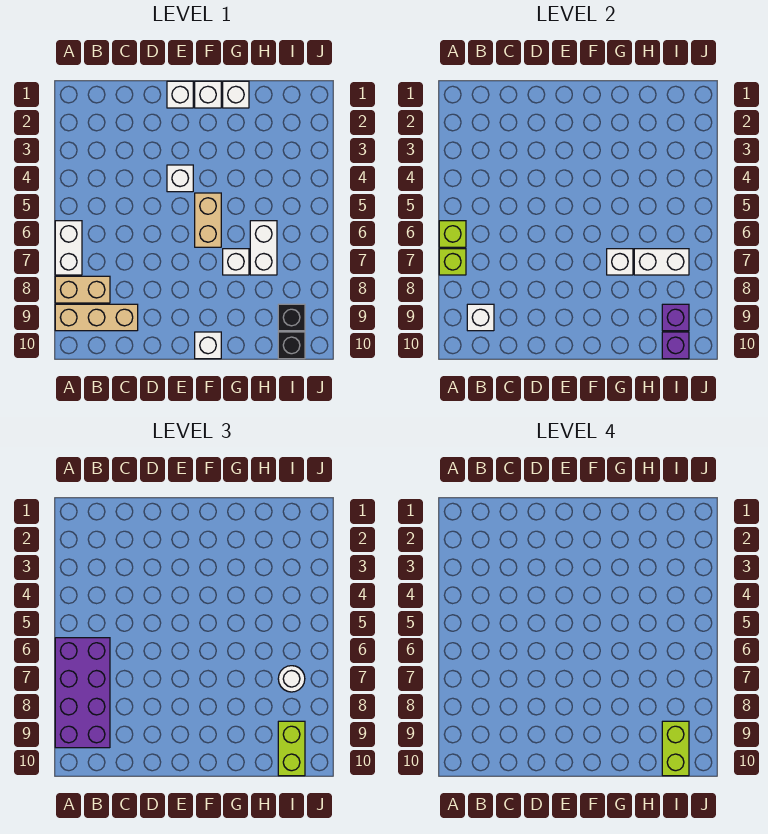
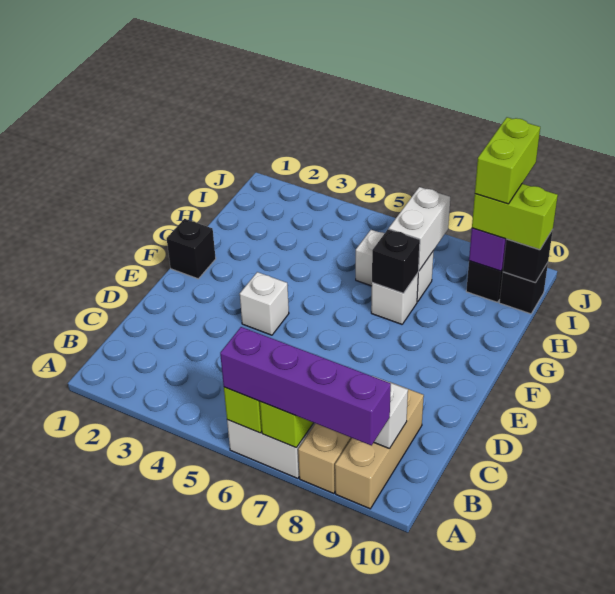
purple 2x4 brick [55,638,110,748] -> purple 1x4 brick [220,327,391,446]
white 1x1 brick [167,81,193,108] -> none
white 1x1 brick [195,81,221,108] -> black 1x1 brick [167,219,216,279]
tan 1x2 brick [195,193,221,247] -> none
white 1x1 brick [195,332,221,359] -> none
white 1x1 brick [223,81,249,108] -> none
white 1x1 brick [607,249,633,275] -> black 1x1 brick [372,229,420,293]
white 1x1 round brick [278,666,305,692] -> none
lime 1x2 brick [662,721,689,776] -> lime 1x2 brick turned to [475,117,540,204]
purple 1x1 brick [662,332,689,359] -> black 1x1 brick [503,230,553,283]

